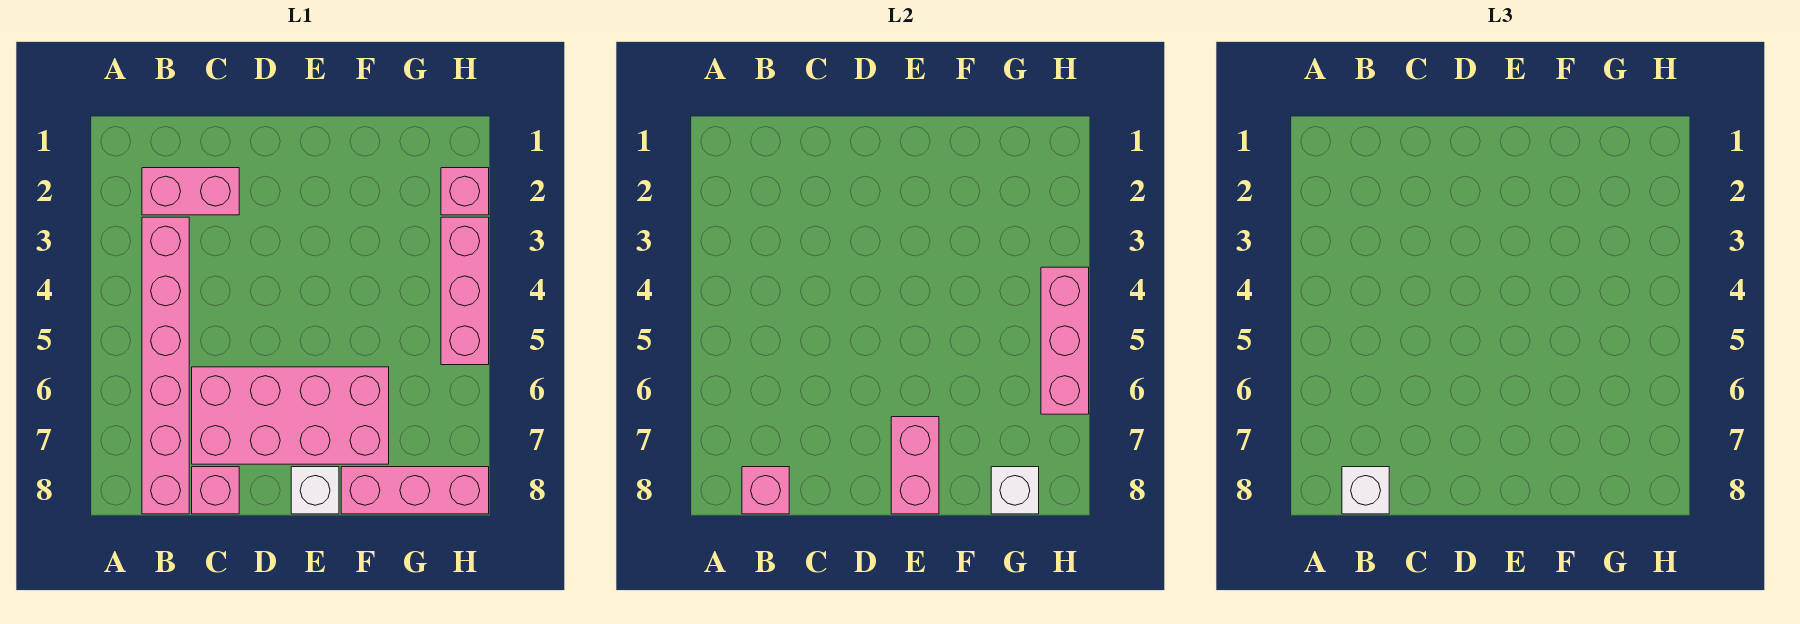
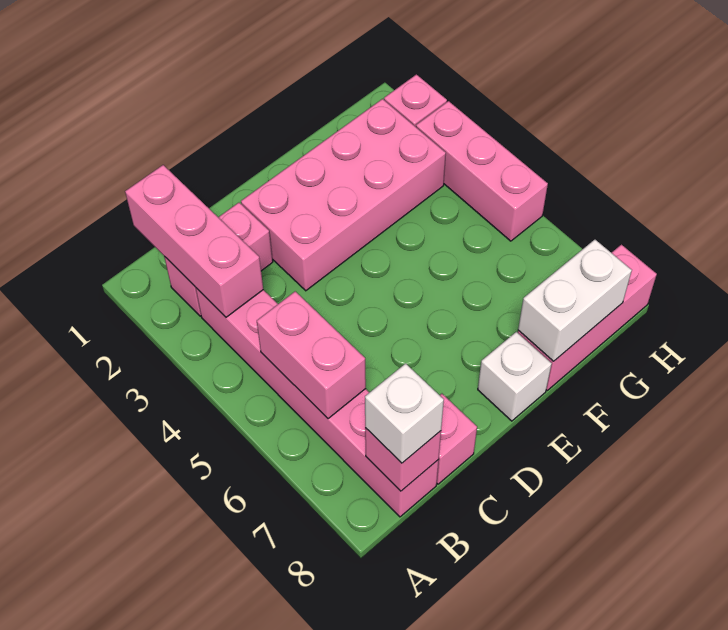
pink 2x4 brick [192,367,389,464] -> pink 2x4 brick moved to [241,99,446,291]
pink 1x2 brick [891,417,939,514] -> pink 1x2 brick moved to [257,291,366,419]
white 1x1 brick [991,467,1039,514] -> white 1x2 brick [518,240,632,361]
pink 1x3 brick [1041,267,1089,414] -> pink 1x3 brick moved to [125,165,263,317]

